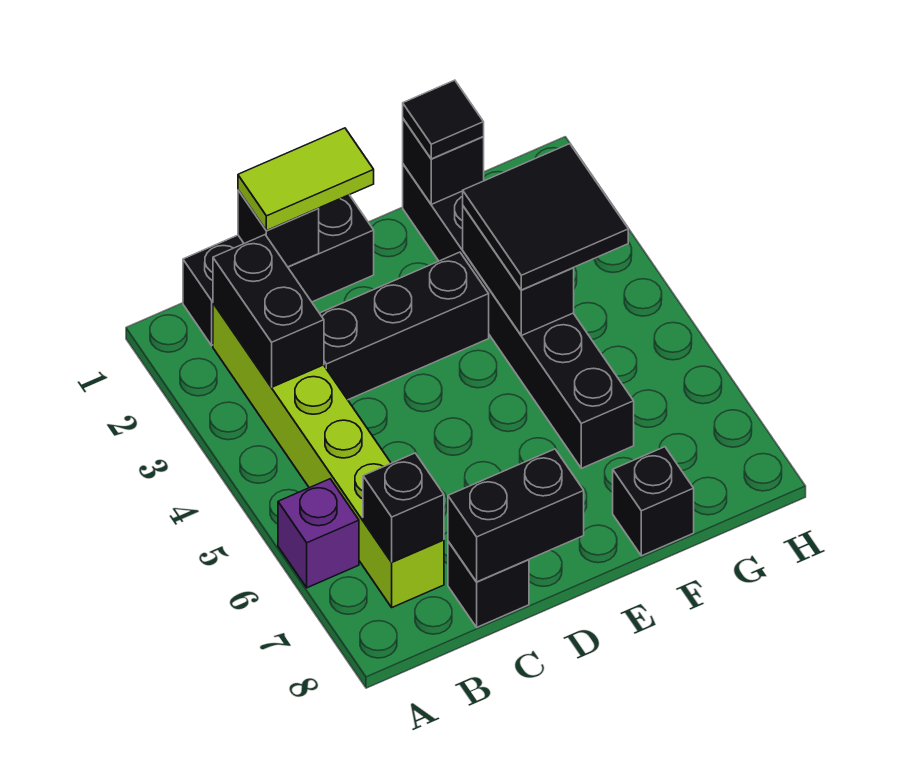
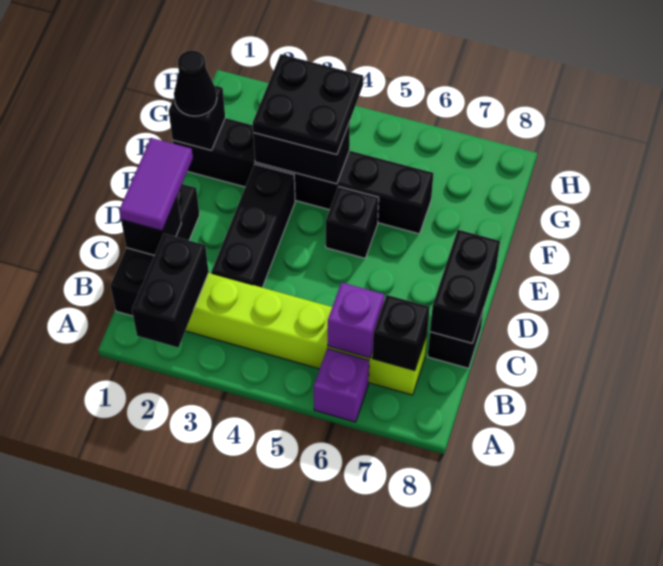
black 1x2 brick [213,235,324,387] -> black 1x2 brick turned to [132,234,209,347]
none -> purple 1x1 brick [328,282,384,358]
lime 1x2 tile [238,128,374,231] -> purple 1x2 tile [119,138,193,231]
black 1x1 tile [403,80,484,159] -> black 1x1 cone [174,50,217,116]
black 2x2 tile [463,144,628,290] -> black 2x2 plate [253,54,363,155]
black 1x1 brick [613,447,694,556] -> black 1x1 brick moved to [326,187,379,258]

